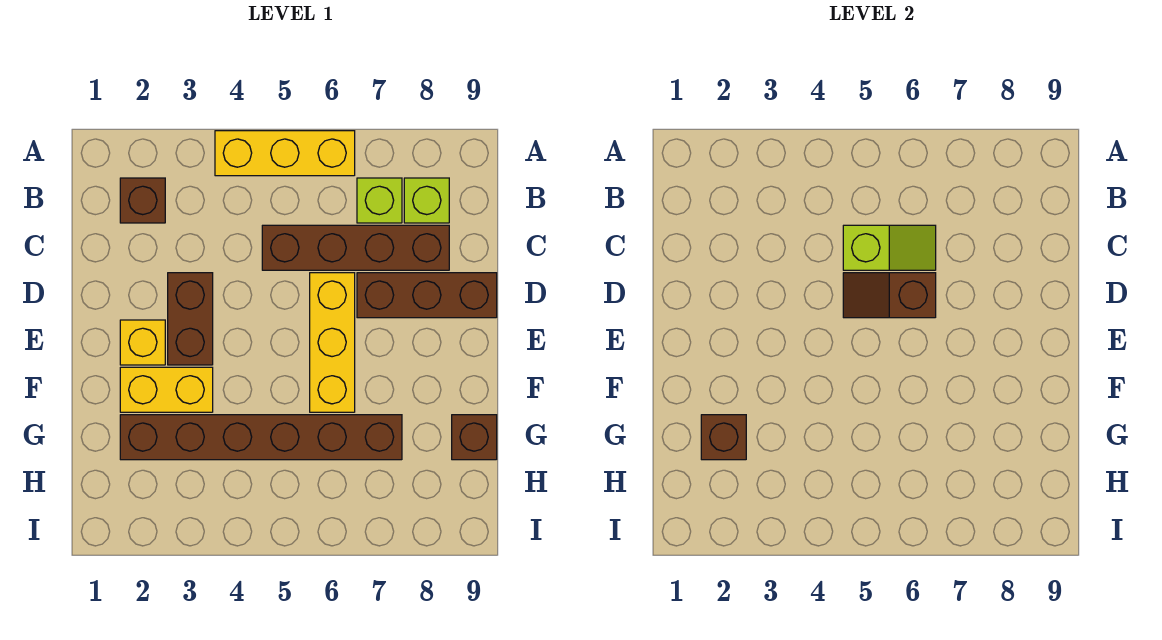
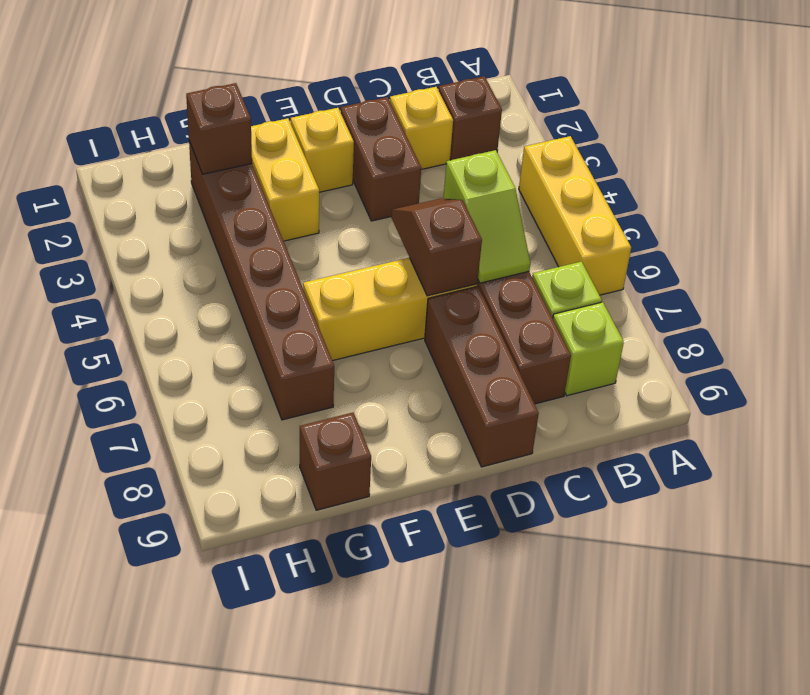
none -> yellow 1x1 brick [390,87,453,169]
brown 1x2 brick [168,273,213,365] -> brown 1x2 brick turned to [341,97,421,221]

